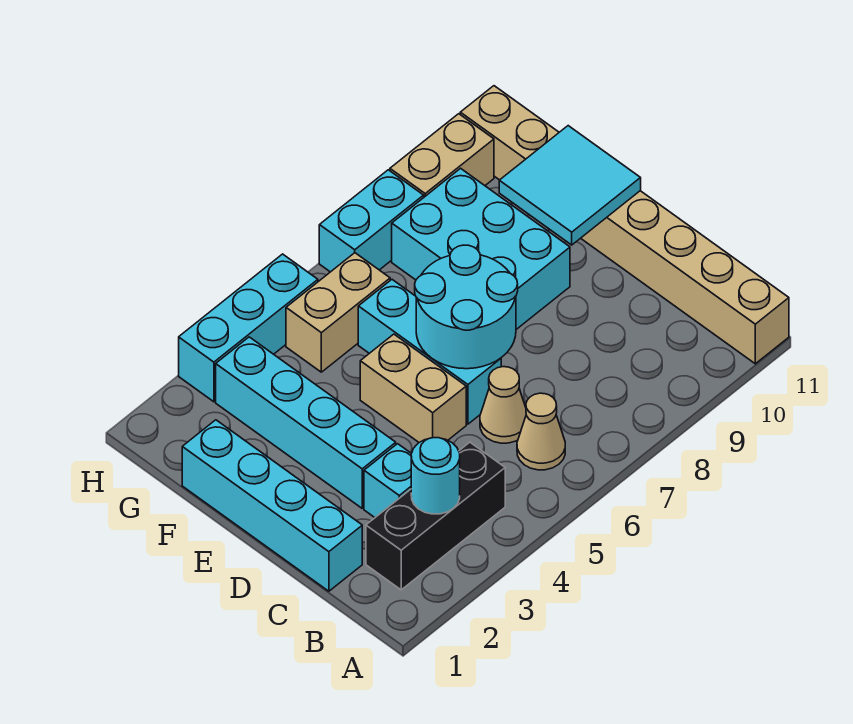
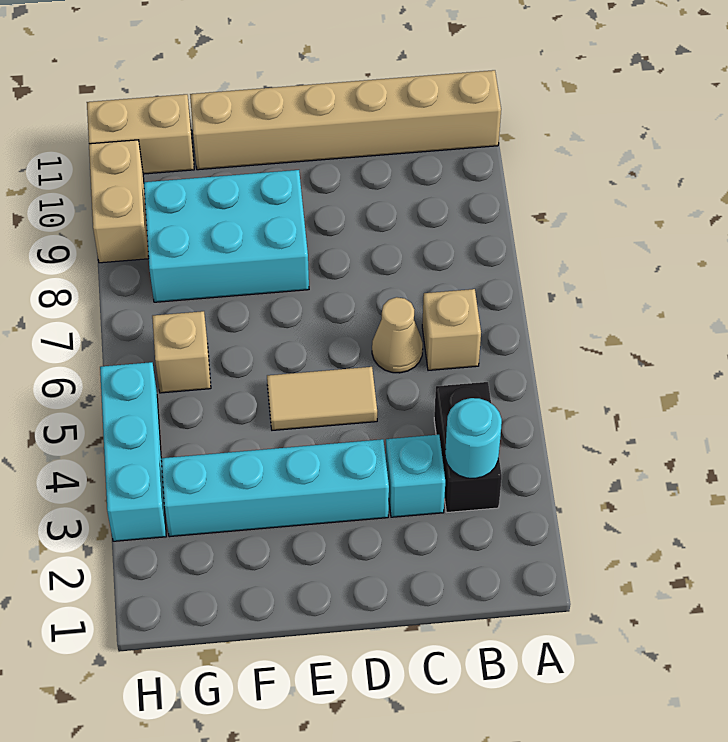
black 1x3 brick [366,442,505,590] -> black 1x2 brick [434,382,502,512]
tan 1x1 cone [517,393,565,470] -> tan 1x1 brick [422,289,481,370]
cyan 1x4 brick [182,420,362,591] -> none
tan 1x2 brick [360,334,466,443] -> tan 1x2 tile [267,367,377,430]
cyan 1x3 brick [358,280,501,424] -> none
cyan 2x2 round brick [415,245,518,369] -> none
cyan 2x2 tile [499,126,641,245] -> none
tan 1x2 brick [286,253,390,372] -> tan 1x1 brick [152,311,211,393]
cyan 1x2 brick [319,170,424,272] -> none

